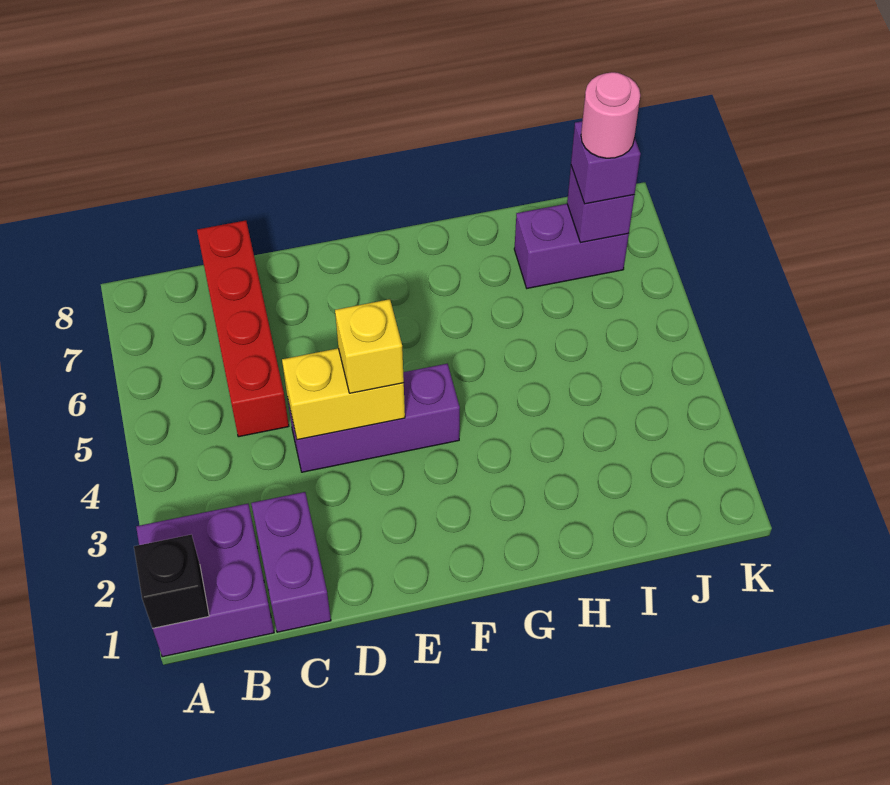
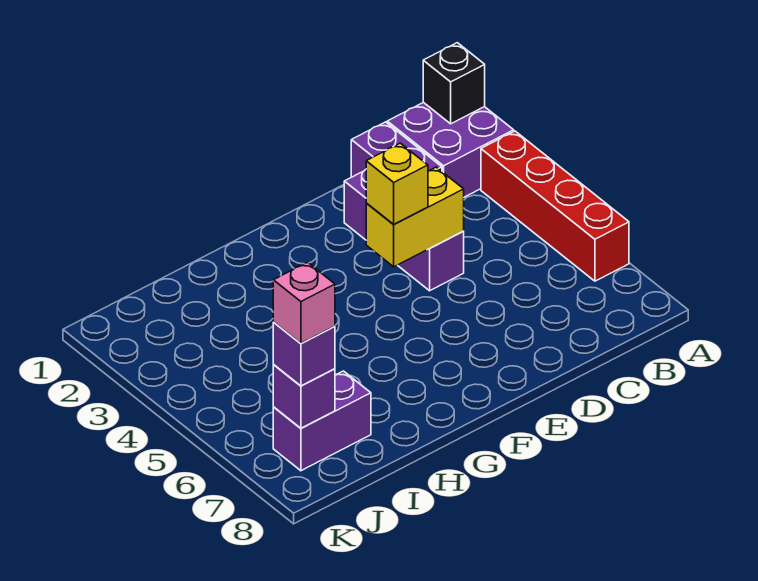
red 1x4 brick [197,220,289,437] -> red 1x4 brick moved to [481,131,629,281]
purple 1x3 brick [288,364,460,472] -> purple 1x3 brick turned to [344,170,464,291]
pink 1x1 round brick [581,72,640,158] -> pink 1x1 brick [273,262,335,344]

